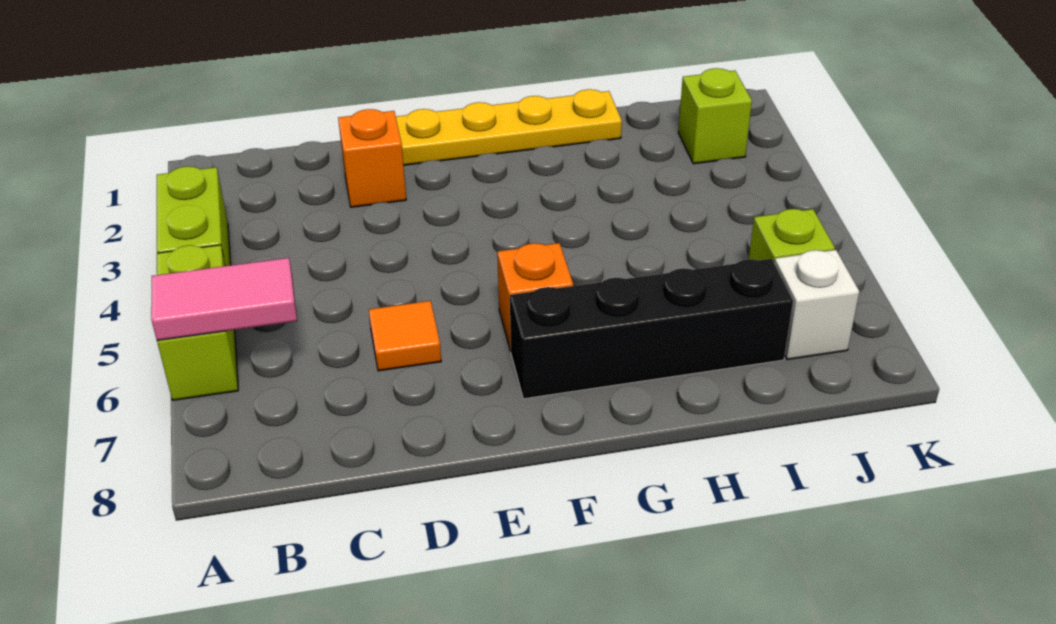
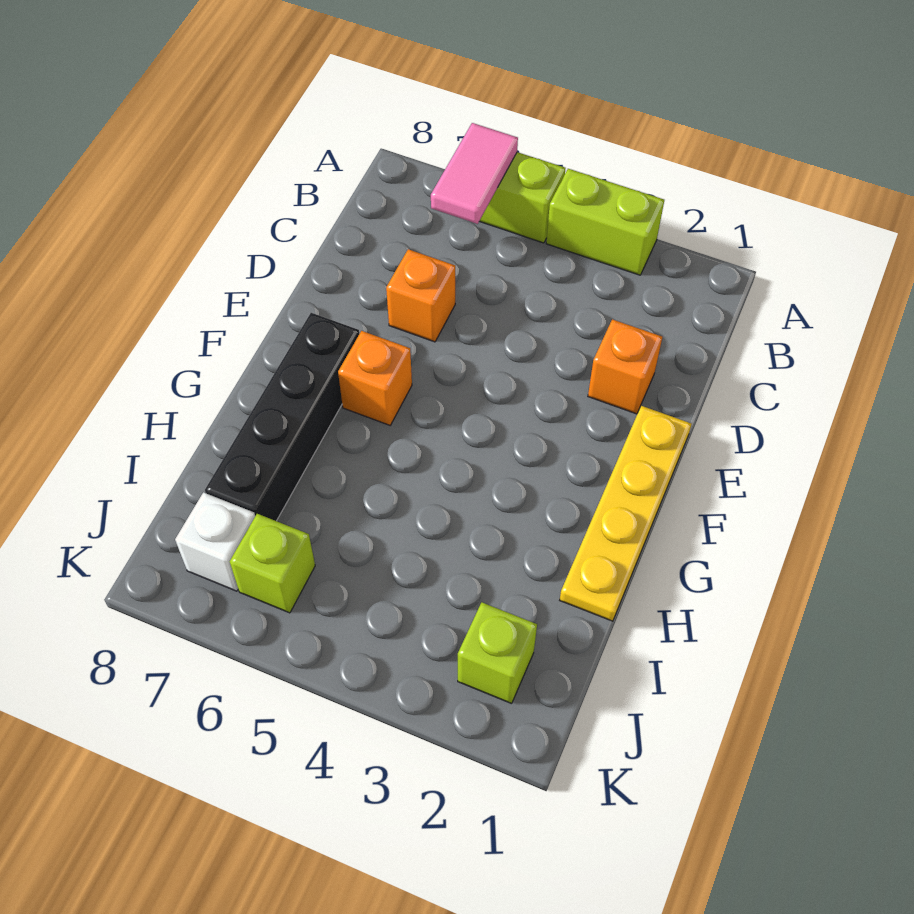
orange 1x1 tile [369,301,441,371] -> orange 1x1 brick [386,249,455,342]

